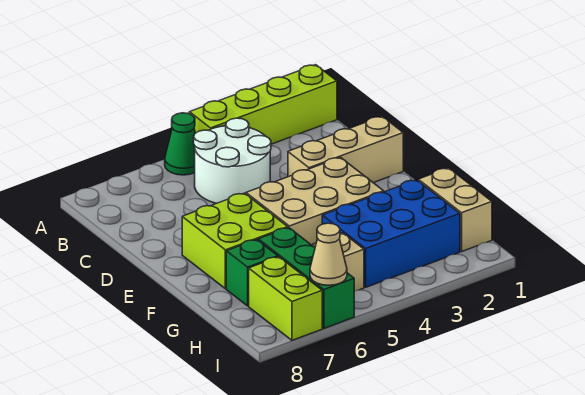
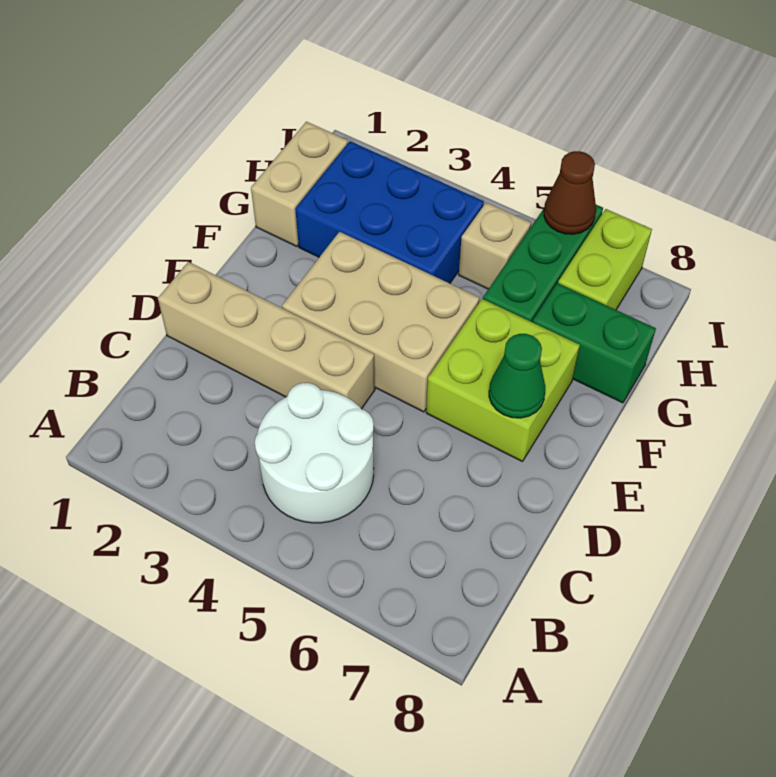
lime 1x4 brick [189,65,337,144] -> none
green 1x1 cone [165,113,195,175] -> green 1x1 cone moved to [489,334,545,418]
tan 1x3 brick [288,116,403,183] -> tan 1x4 brick [158,262,375,409]
green 1x1 brick [226,240,278,306] -> green 1x2 brick [533,283,656,403]
tan 1x1 cone [310,223,347,285] -> brown 1x1 cone [544,151,596,234]

